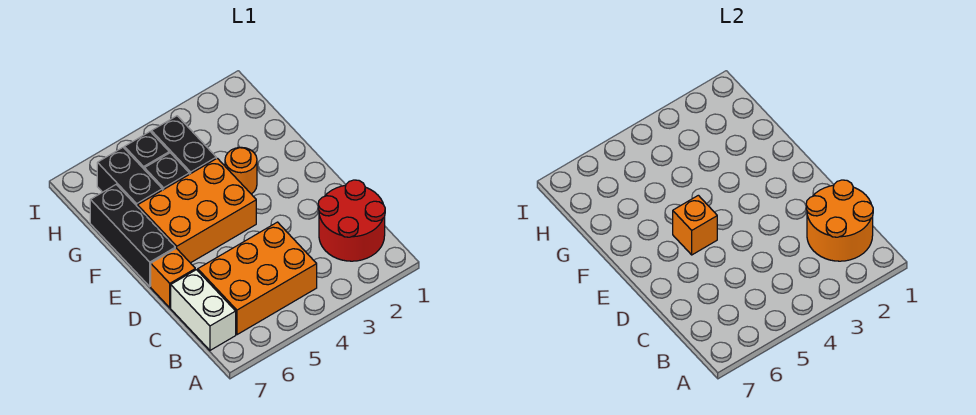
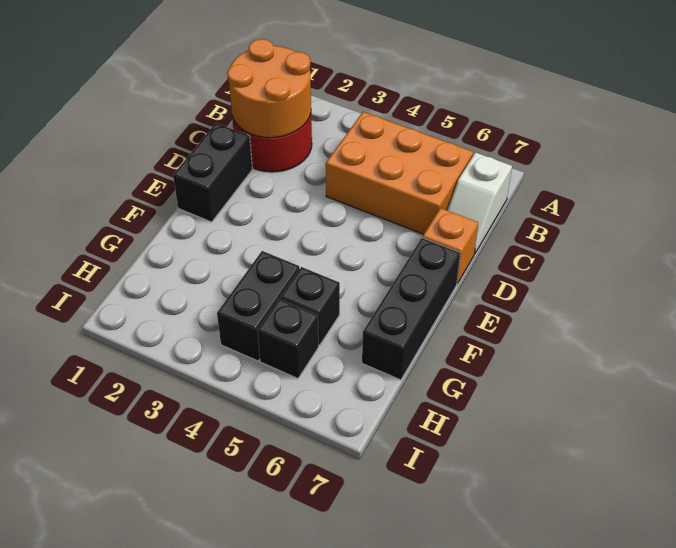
white 1x2 brick [171,270,236,350] -> white 1x2 slope [447,152,512,254]
orange 2x3 brick [138,158,256,263] -> none
orange 1x1 brick [673,195,717,255] -> none
orange 1x1 round brick [225,147,257,194] -> none
black 1x2 brick [97,148,162,207] -> black 1x2 brick moved to [173,123,252,222]

